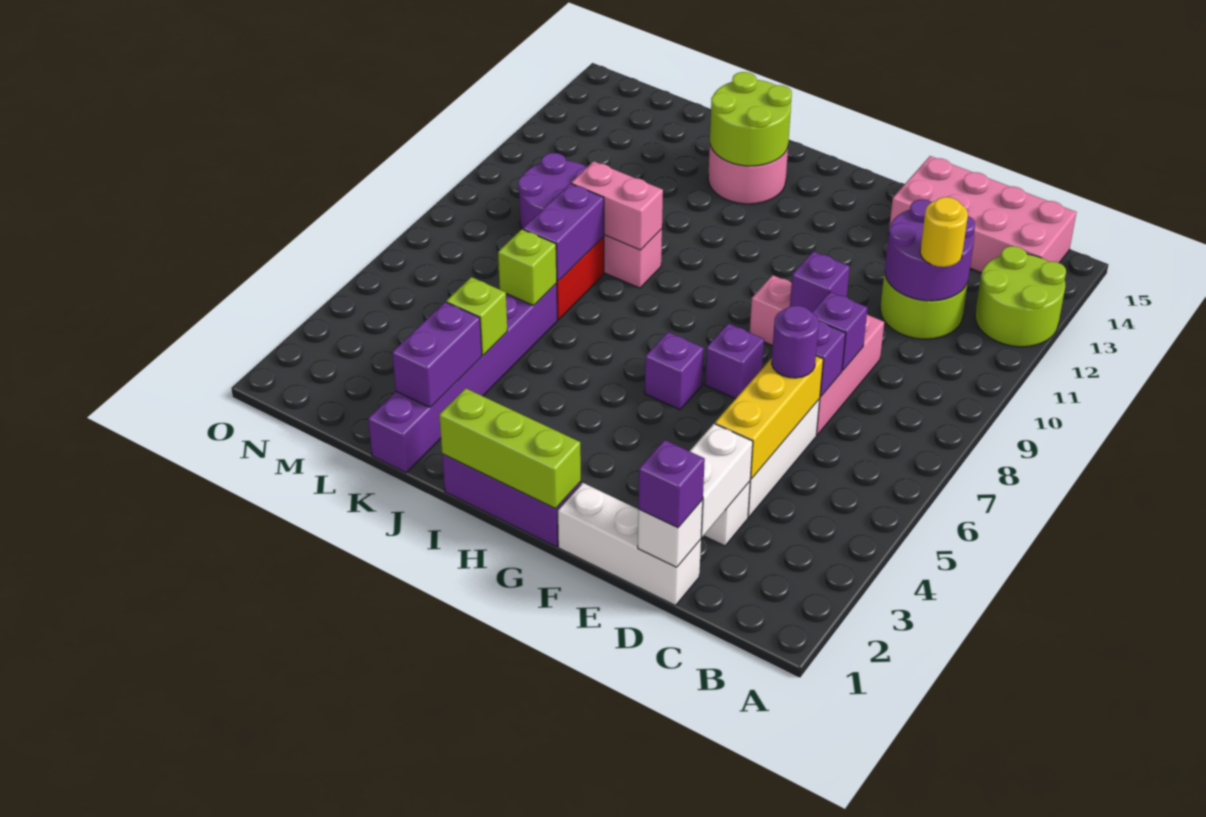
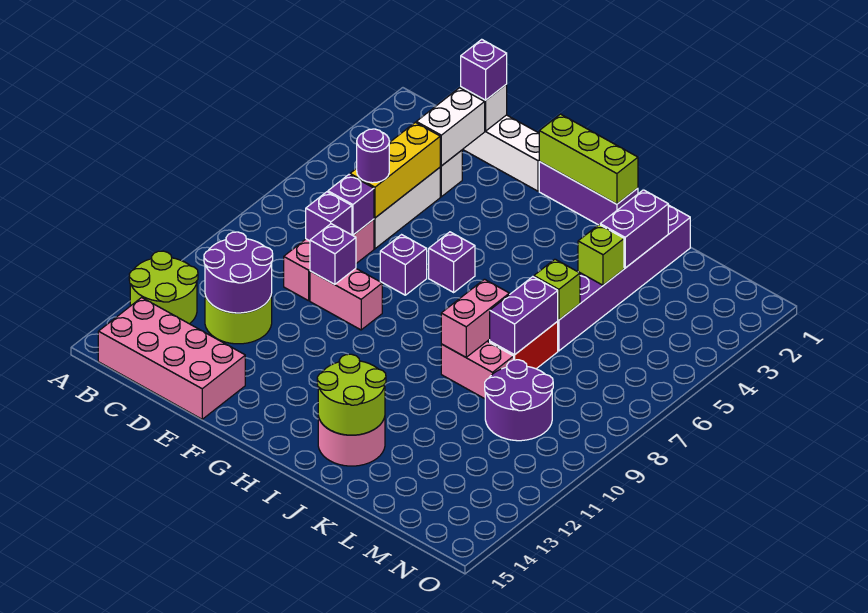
yellow 1x1 round brick [920,197,968,267] -> none
pink 1x2 brick [571,161,663,250] -> pink 1x2 brick turned to [441,279,509,357]

